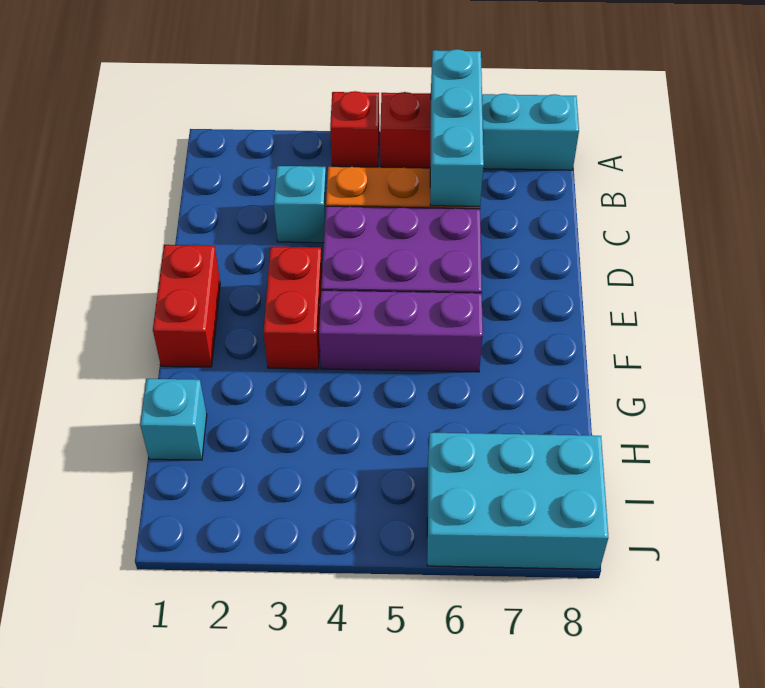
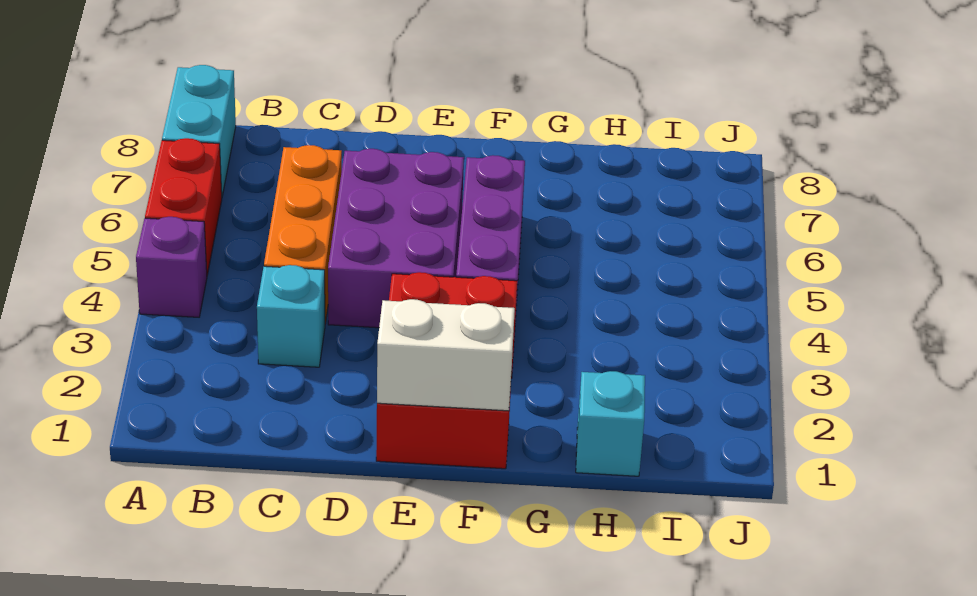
red 1x1 brick [330,91,379,167] -> purple 1x1 brick [136,217,207,317]
cyan 1x3 brick [430,49,484,206] -> none
none -> white 1x2 brick [377,299,515,411]
cyan 2x3 brick [427,433,608,569] -> none

